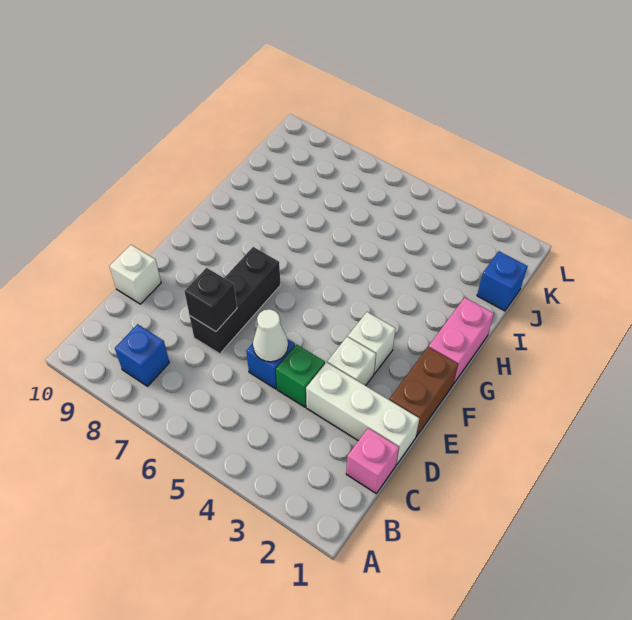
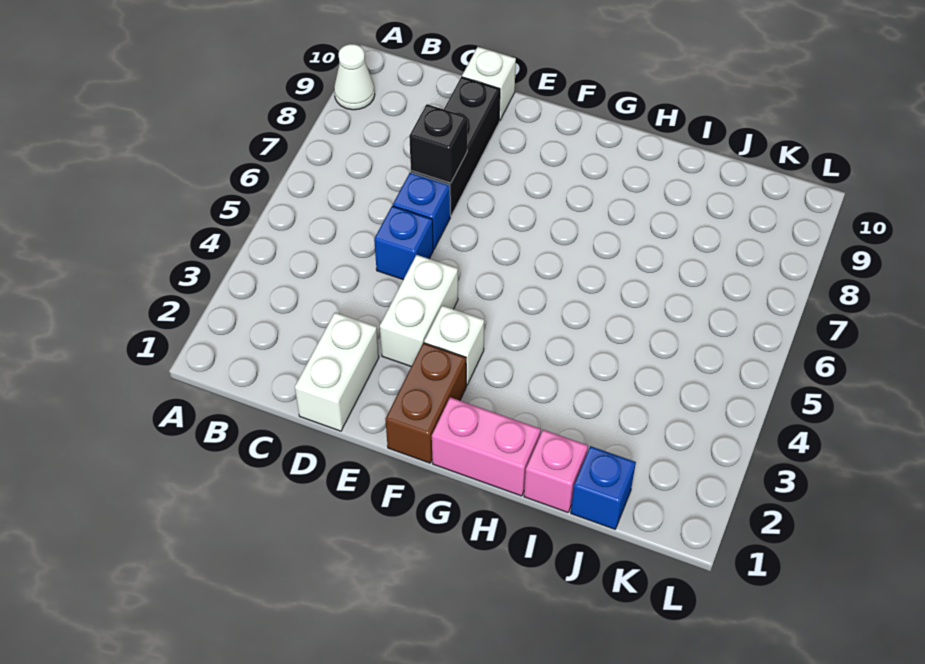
blue 1x1 brick [115,324,169,386] -> blue 1x1 brick moved to [393,172,450,250]
pink 1x1 brick [346,428,399,493] -> pink 1x1 brick moved to [524,430,588,512]
white 1x3 brick [306,362,419,465] -> white 1x2 brick [295,313,379,431]
green 1x1 brick [276,344,325,407] -> none
white 1x1 cone [253,309,288,362] -> white 1x1 cone moved to [334,44,375,110]
black 1x3 brick [190,247,280,354] -> black 1x3 brick turned to [411,77,500,216]
brown 1x2 brick [390,347,458,437] -> brown 1x2 brick turned to [386,343,466,463]
white 1x1 brick [327,337,376,386] -> white 1x2 brick [380,255,458,367]

